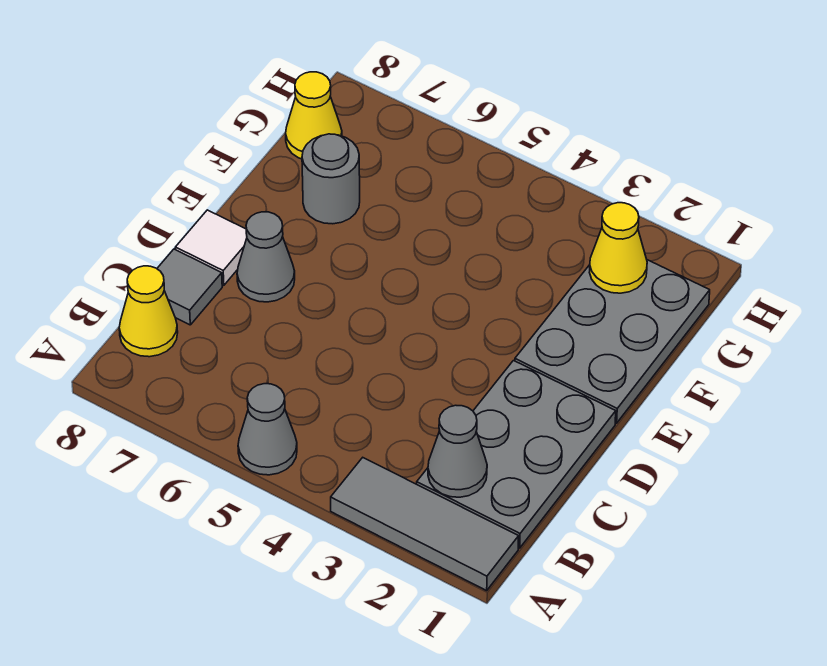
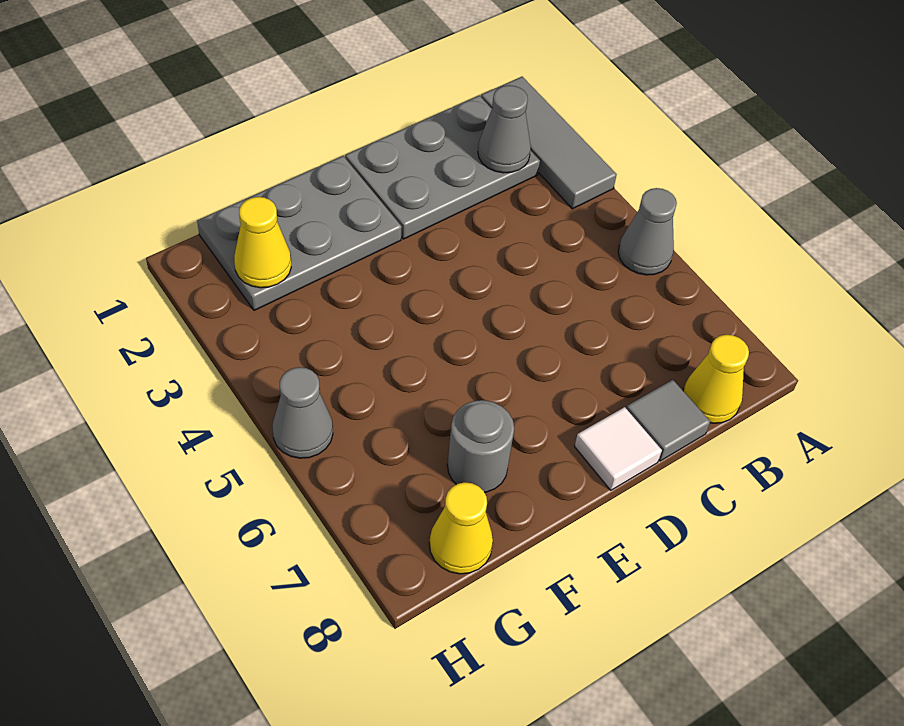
grey 1x1 cone [237,212,295,302] -> grey 1x1 cone moved to [272,367,333,458]

